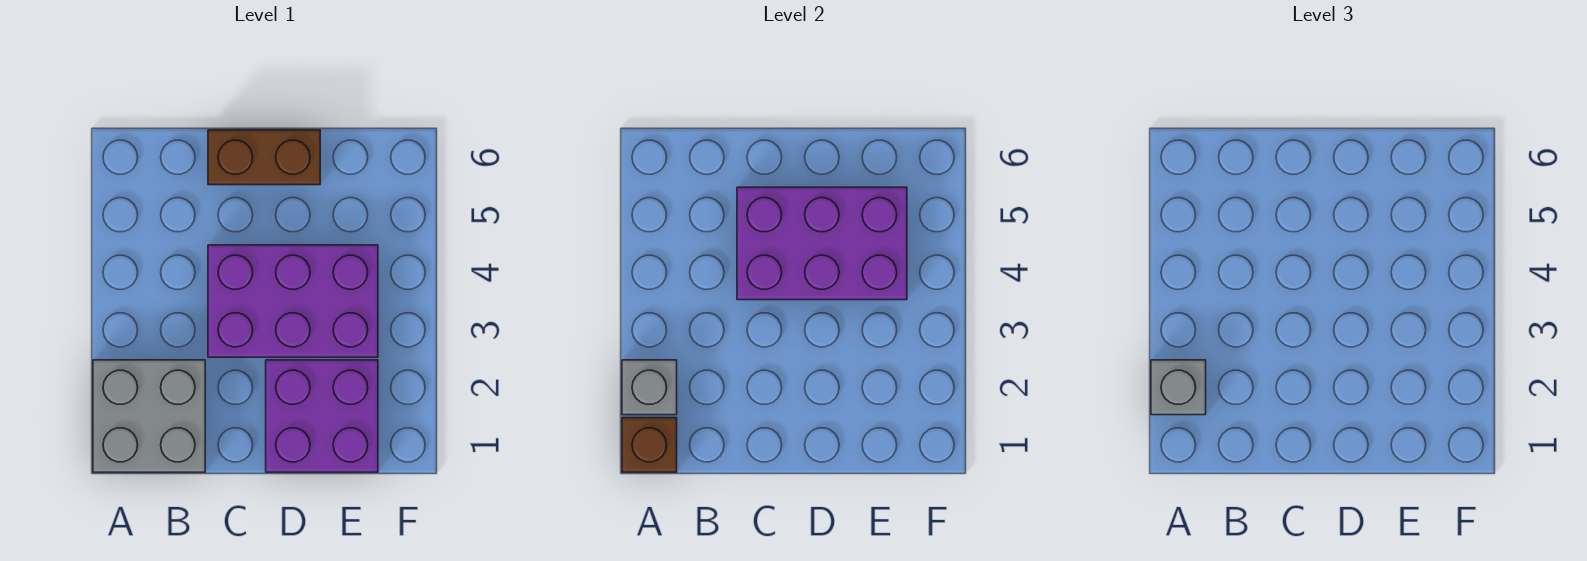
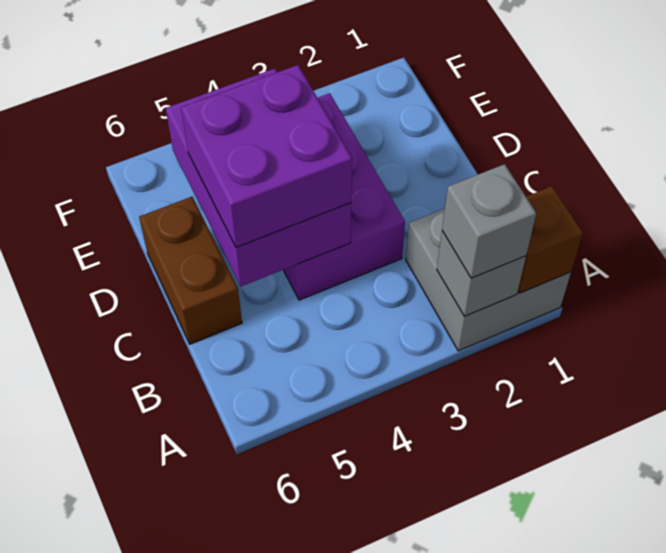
purple 2x2 brick [266,360,378,472] -> purple 2x2 brick moved to [181,65,352,247]

